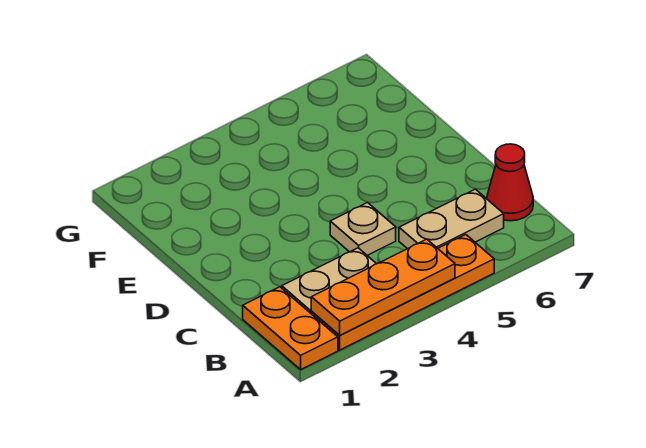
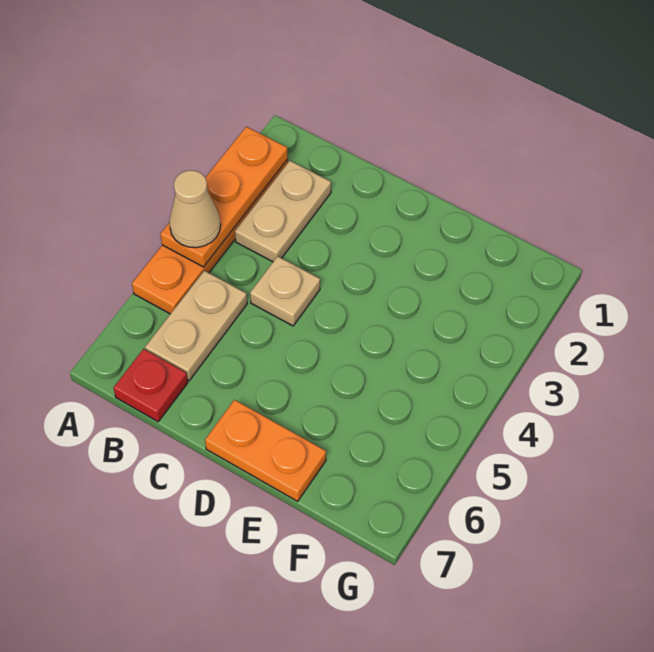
orange 1x2 plate [243,287,338,369] -> orange 1x2 plate moved to [205,400,326,501]
none -> tan 1x1 cone [169,170,221,248]
red 1x1 cone [487,144,533,221] -> red 1x1 plate [114,349,188,422]

